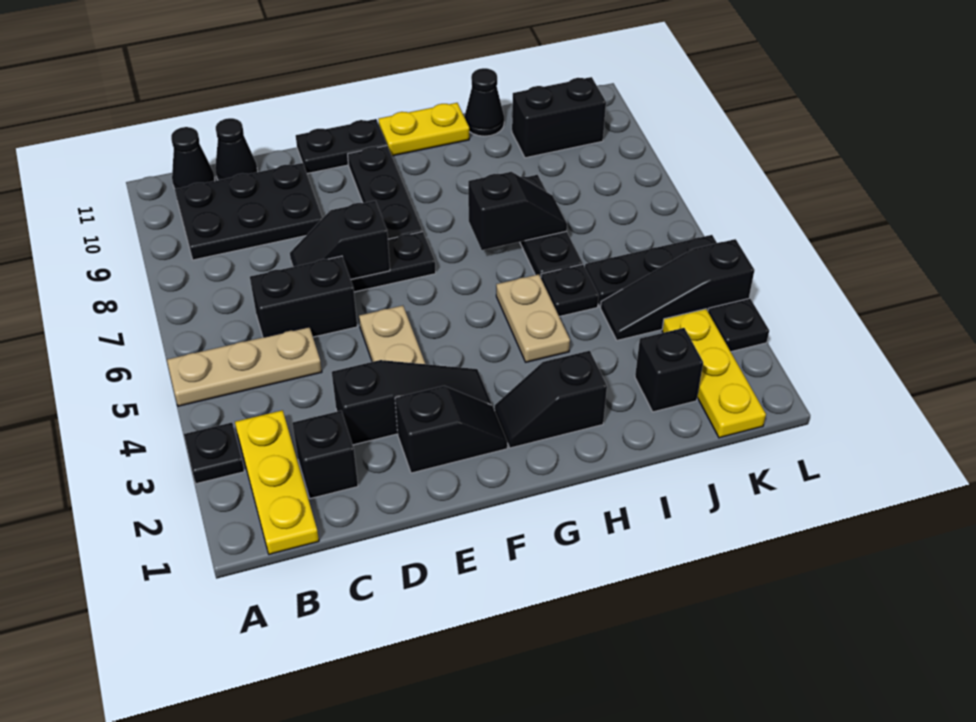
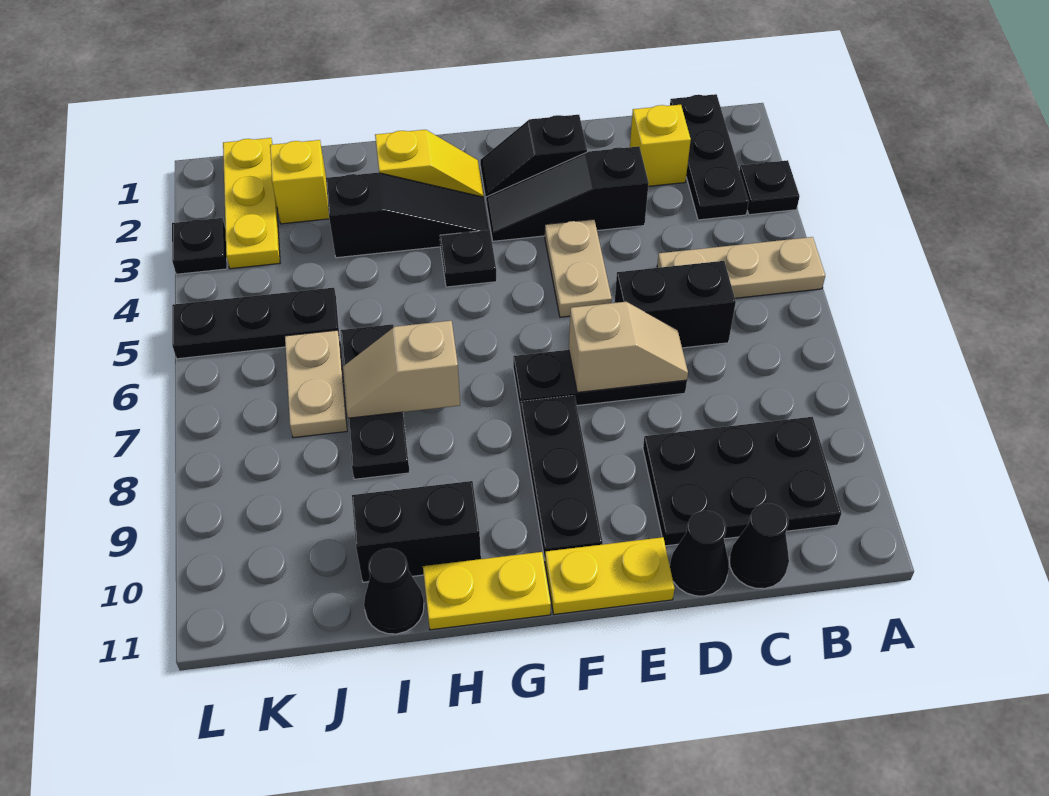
yellow 1x3 plate [235,410,319,554] -> black 1x3 plate [670,94,749,220]
black 1x1 cone [171,127,215,189] -> black 1x1 cone moved to [670,511,729,596]
black 1x1 brick [292,411,358,499] -> yellow 1x1 brick [630,105,691,186]
black 1x2 slope [290,201,390,279] -> tan 1x2 slope [569,302,688,392]
black 1x2 plate [296,119,387,174] -> yellow 1x2 plate [545,537,675,614]
black 1x2 slope [495,351,607,448] -> yellow 1x2 slope [375,130,484,197]
tan 1x2 plate [496,274,570,362] -> tan 1x2 plate moved to [285,330,347,438]
black 1x2 slope [468,172,567,250] -> tan 1x2 slope [343,321,460,418]
black 1x1 plate [541,264,599,317] -> black 1x1 plate moved to [440,230,497,287]
black 1x1 brick [635,328,703,412] -> yellow 1x1 brick [270,140,329,224]
black 1x3 slope [601,239,755,340] -> black 1x3 slope moved to [326,173,489,258]
black 1x2 brick [512,77,606,158] -> black 1x2 brick moved to [352,481,481,582]

